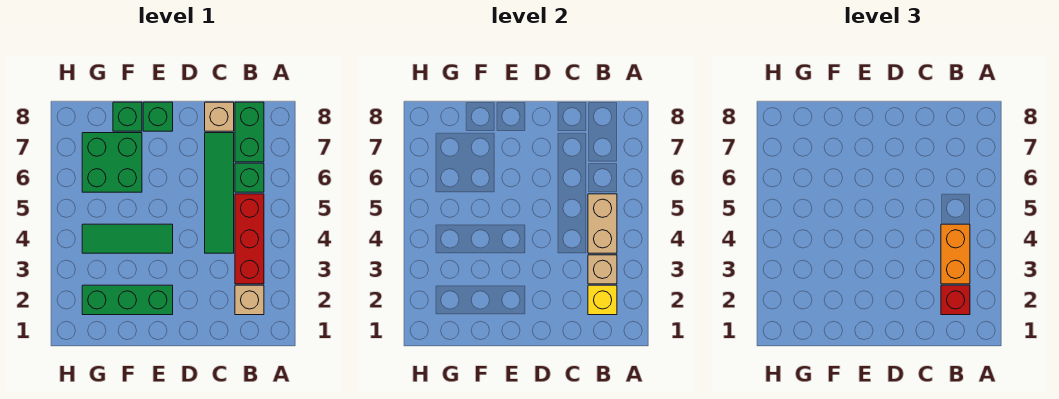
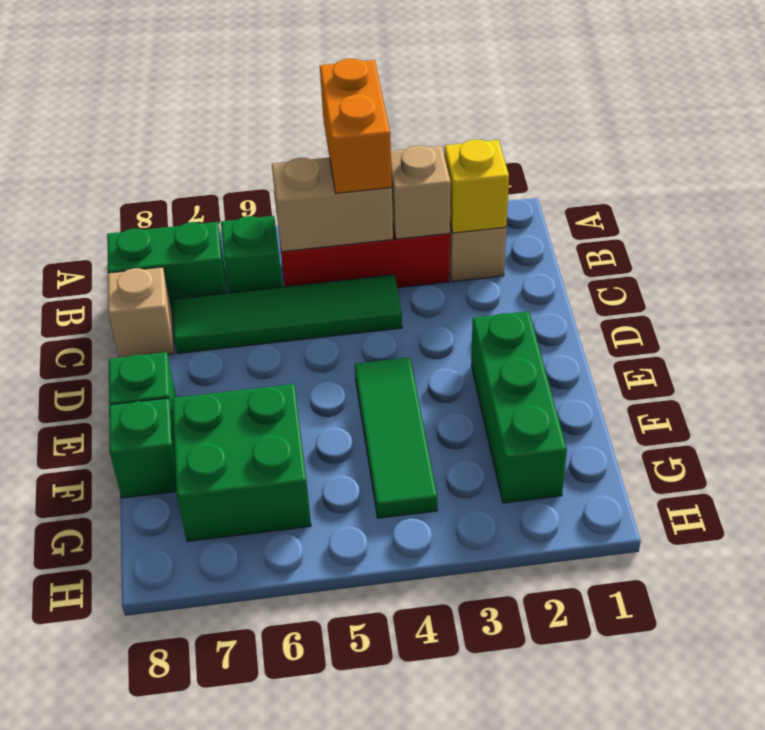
red 1x1 brick [941,285,970,315] -> none
orange 1x2 brick [941,224,970,284] -> orange 1x2 brick turned to [320,59,392,193]

